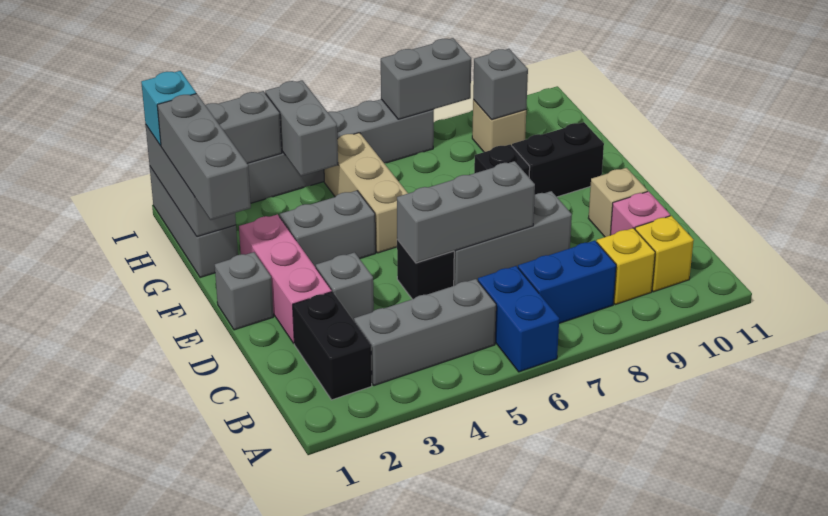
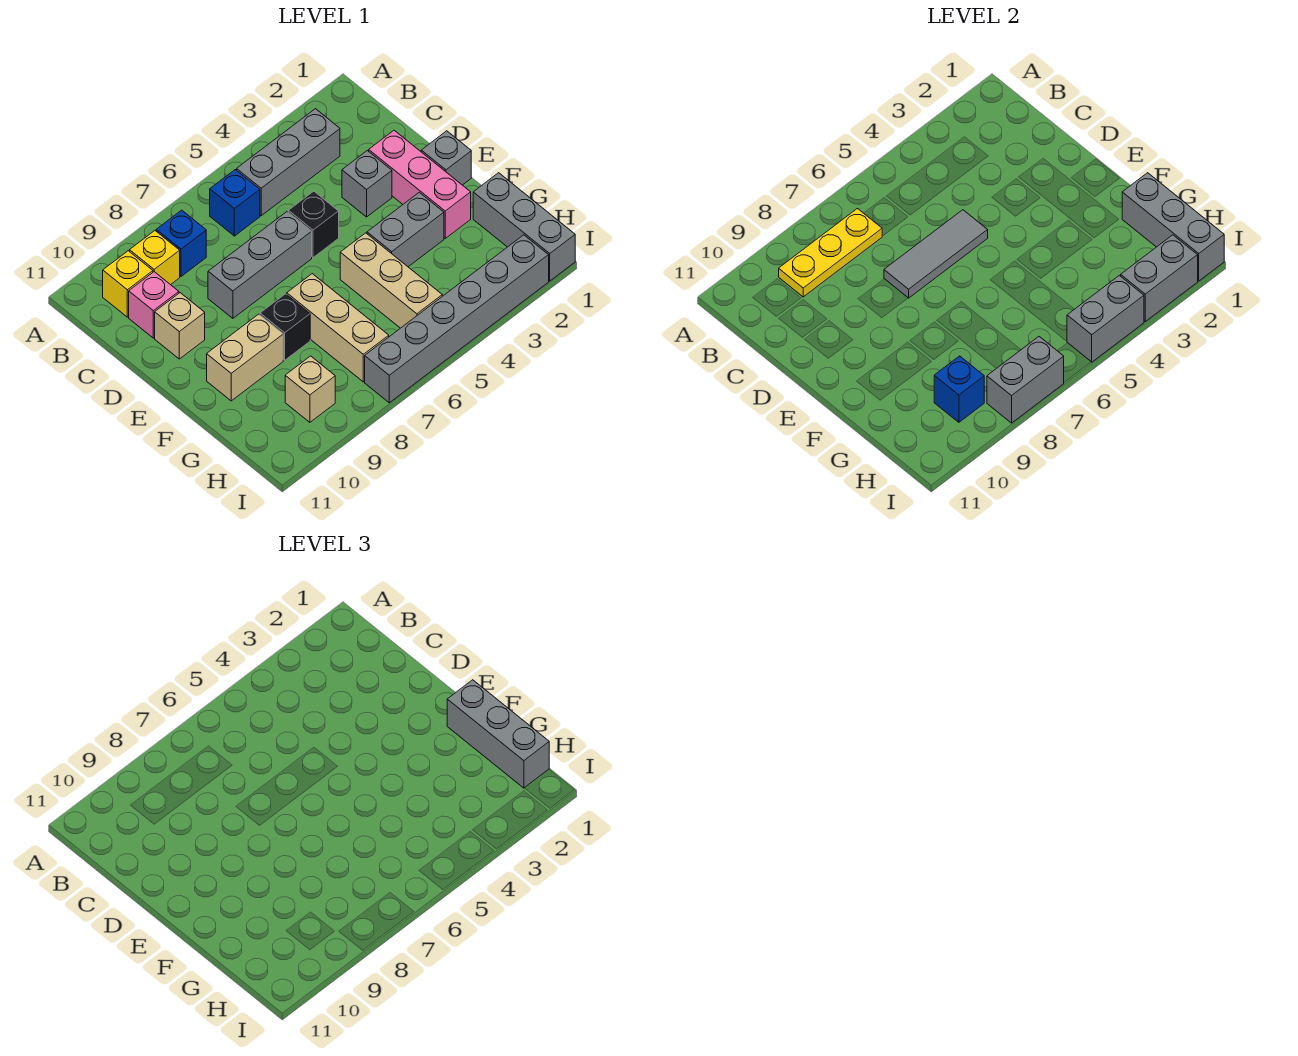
blue 1x2 brick [478,266,559,372] -> blue 1x1 brick [210,170,260,236]
black 1x2 brick [293,292,372,400] -> none
blue 1x2 brick [518,240,616,323] -> blue 1x1 brick [156,210,206,276]
none -> yellow 1x3 plate [779,209,882,297]
grey 1x3 brick [397,161,535,263] -> grey 1x3 tile [884,210,988,298]
none -> tan 1x3 brick [287,274,389,382]
black 1x2 brick [512,122,604,197] -> tan 1x2 brick [207,314,283,401]
grey 1x2 brick [265,80,338,176] -> grey 1x2 brick turned to [1067,275,1144,362]
grey 1x1 brick [473,49,528,120] -> blue 1x1 brick [934,356,984,422]
cyan 1x1 brick [141,71,196,146] -> none

